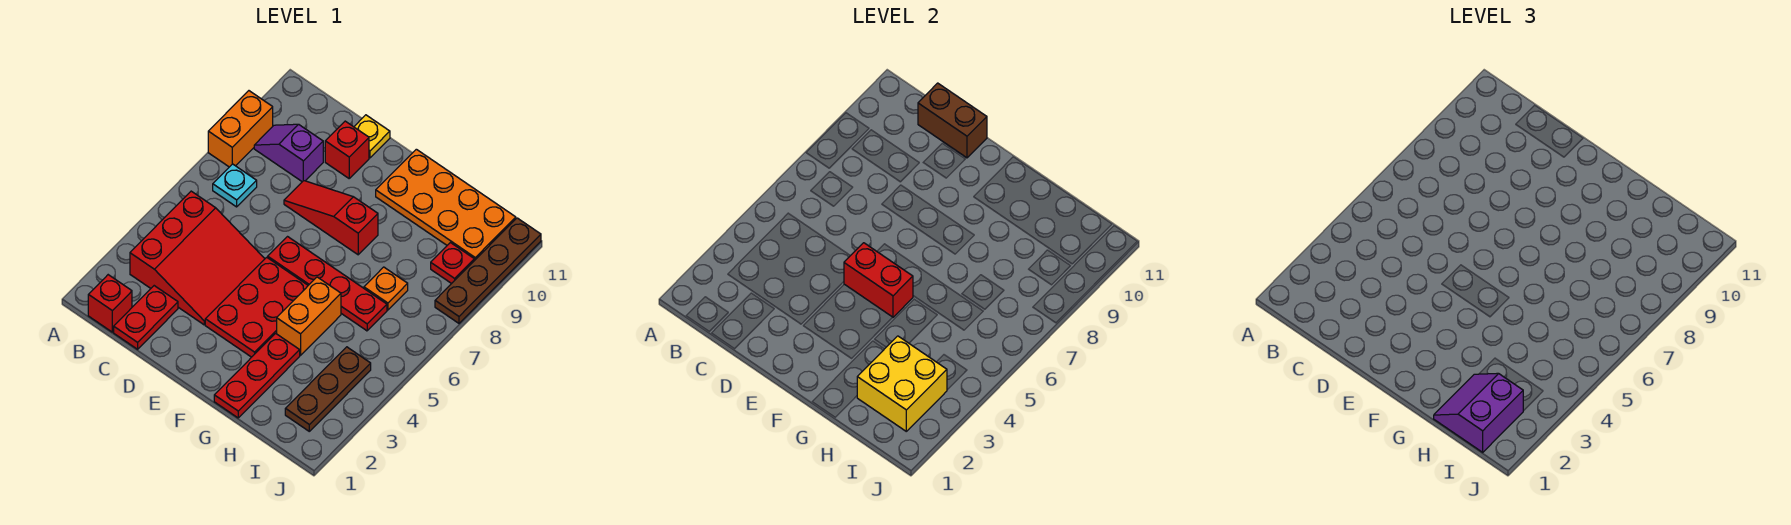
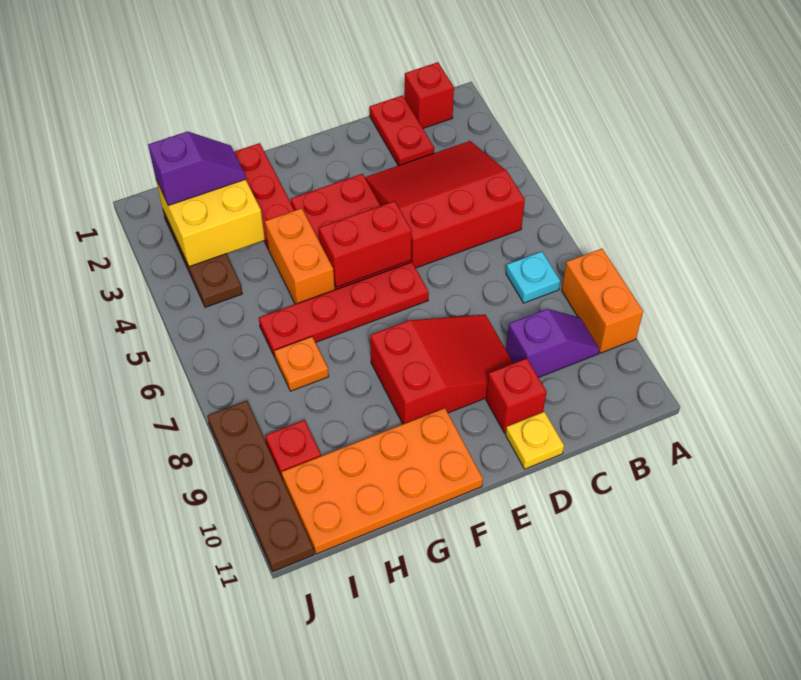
red 3x3 slope [130,191,265,325] -> red 3x3 slope turned to [365,141,525,268]
brown 1x2 brick [918,83,987,158] -> none
red 1x3 slope [284,181,378,255] -> red 2x3 slope [370,315,513,424]
purple 2x2 slope [1434,373,1523,452] -> purple 1x2 slope [148,131,246,205]

